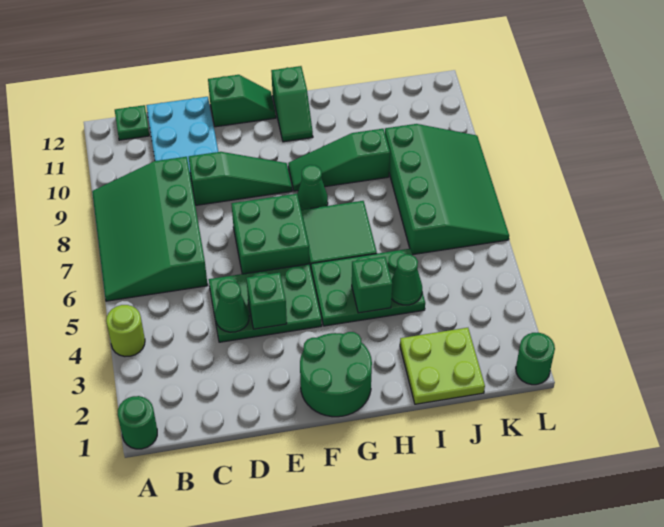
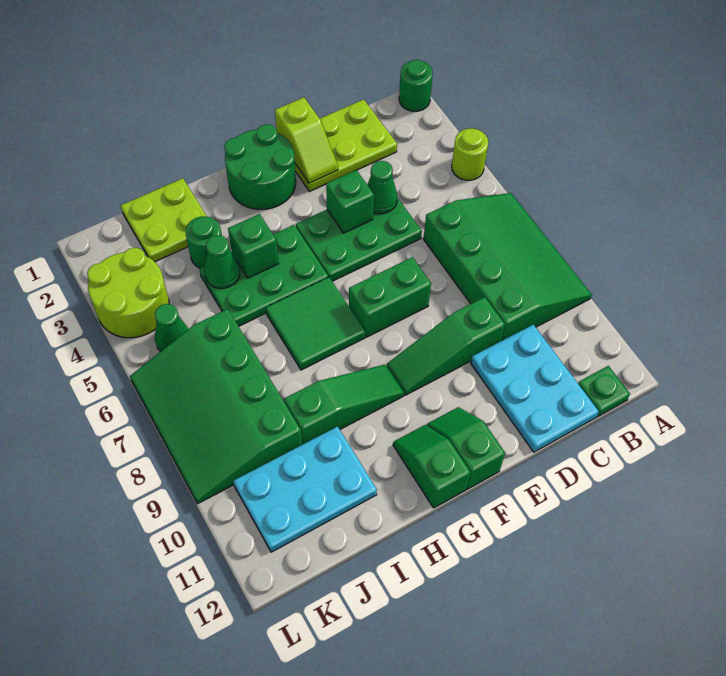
none -> lime 2x3 plate [295,99,397,192]
none -> lime 1x2 slope [275,97,338,183]
green 2x2 brick [231,194,309,274] -> green 1x2 brick [349,257,431,337]
green 1x2 slope [208,75,276,127] -> green 1x2 slope turned to [427,407,505,489]
green 1x1 cone [297,165,328,210] -> green 1x1 cone moved to [155,304,188,352]
none -> cyan 2x3 plate [233,427,377,552]
none -> lime 2x2 round brick [87,248,169,338]
green 1x1 round brick [516,333,555,385] -> green 1x1 round brick moved to [186,216,222,268]

